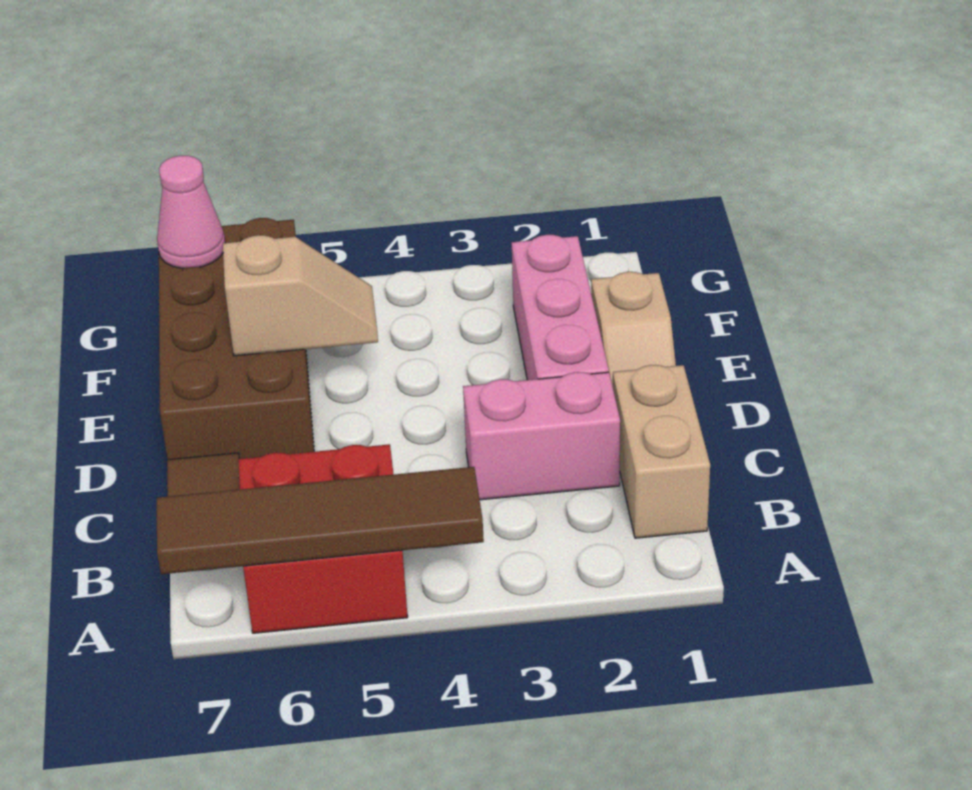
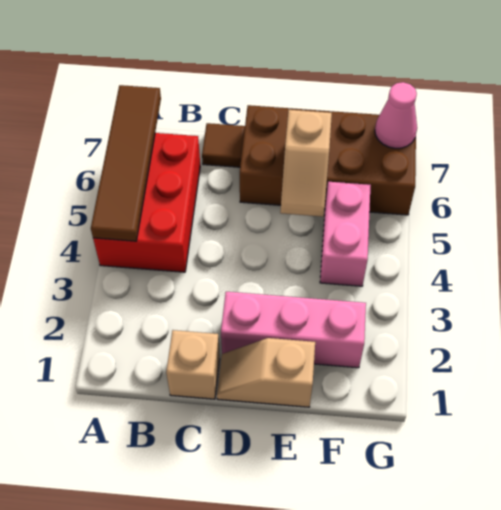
red 2x2 brick [238,444,408,633] -> red 2x3 brick [93,133,200,272]
tan 1x2 brick [613,365,710,538] -> tan 1x1 brick [166,330,220,399]
pink 1x2 brick [463,372,620,500] -> pink 1x2 brick moved to [320,182,371,286]

